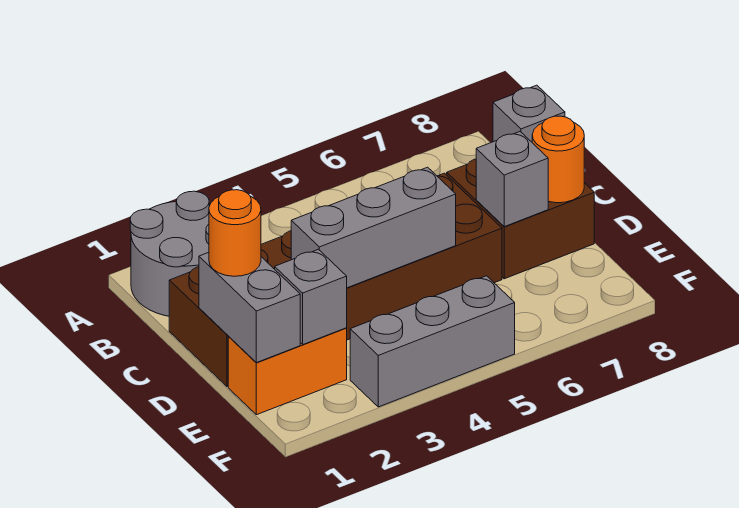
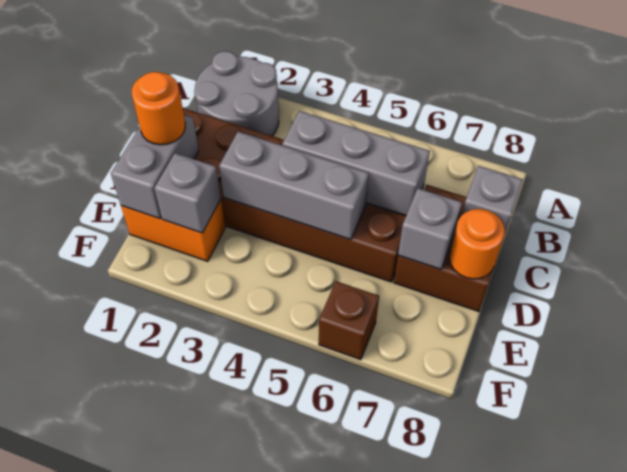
grey 1x3 brick [350,276,515,407] -> grey 1x3 brick moved to [282,111,430,216]
none -> brown 1x1 brick [319,281,379,360]

